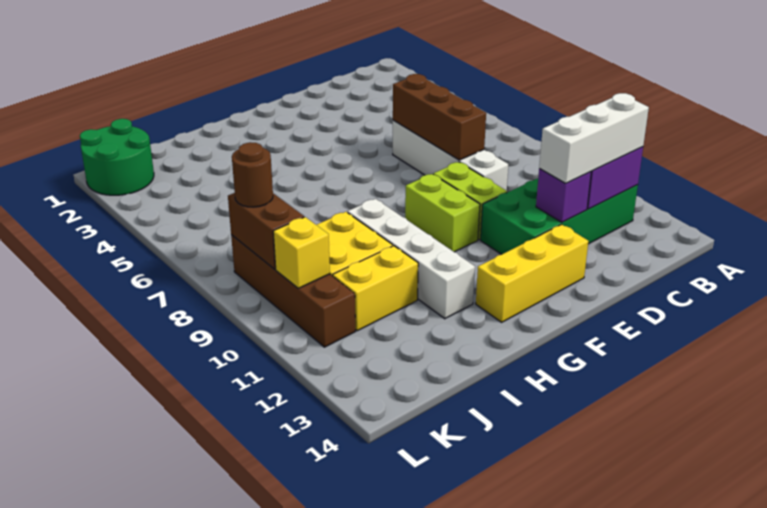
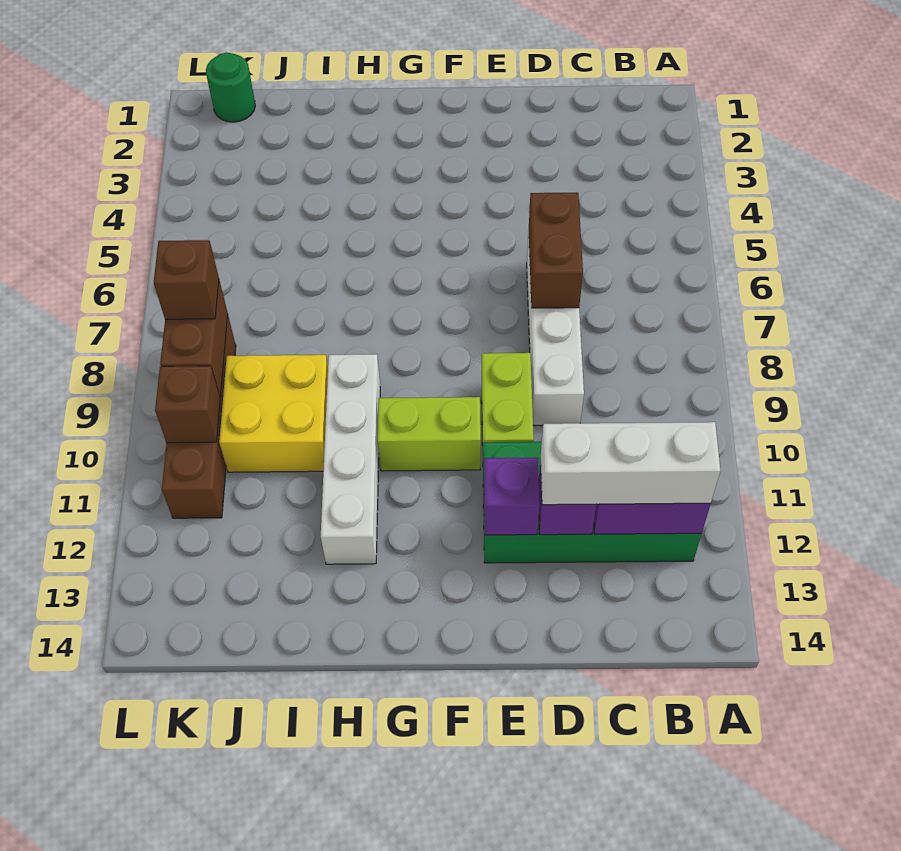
brown 1x3 brick [393,74,486,160] -> brown 1x2 brick [529,192,583,308]
none -> purple 1x1 brick [484,457,540,535]
yellow 1x3 brick [476,224,588,322] -> none
lime 1x2 brick [405,174,480,252] -> lime 1x2 brick turned to [378,397,481,471]
yellow 1x2 brick [333,246,418,331] -> none
green 2x2 round brick [80,119,154,195] -> green 1x1 round brick [206,53,255,122]
brown 1x1 round brick [232,142,273,207] -> brown 1x1 brick [154,240,219,319]
yellow 1x1 brick [273,217,330,288] -> brown 1x1 brick [155,366,220,443]

